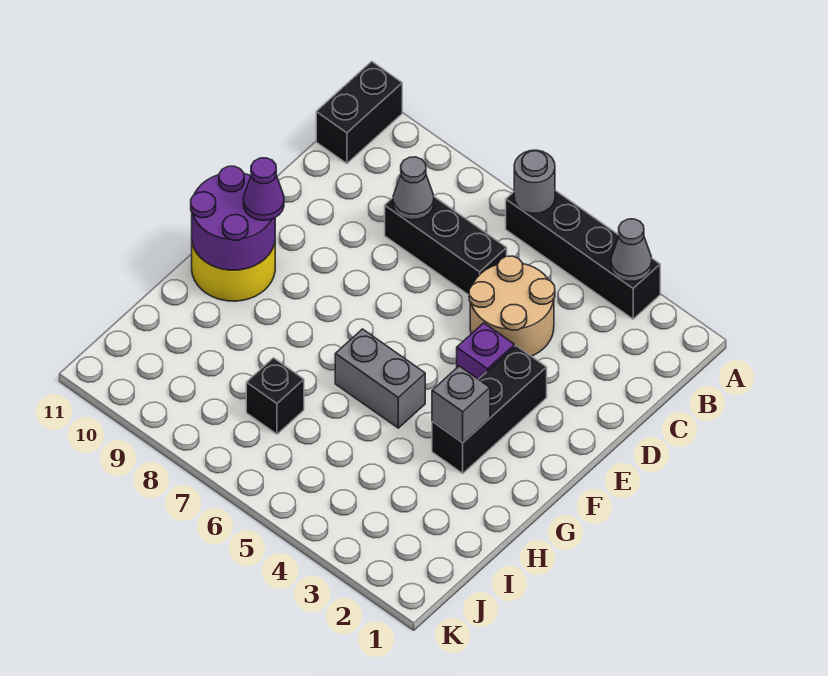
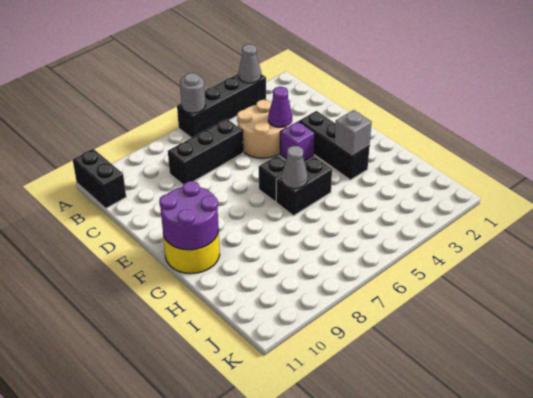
grey 1x1 cone [393,157,434,220] -> grey 1x1 cone moved to [282,146,308,189]
purple 1x1 cone [243,158,284,220] -> purple 1x1 cone moved to [268,87,292,127]
grey 1x2 brick [335,329,425,428] -> black 1x2 brick [276,157,332,216]
black 1x1 brick [246,358,304,434] -> black 1x1 brick moved to [259,156,286,202]

